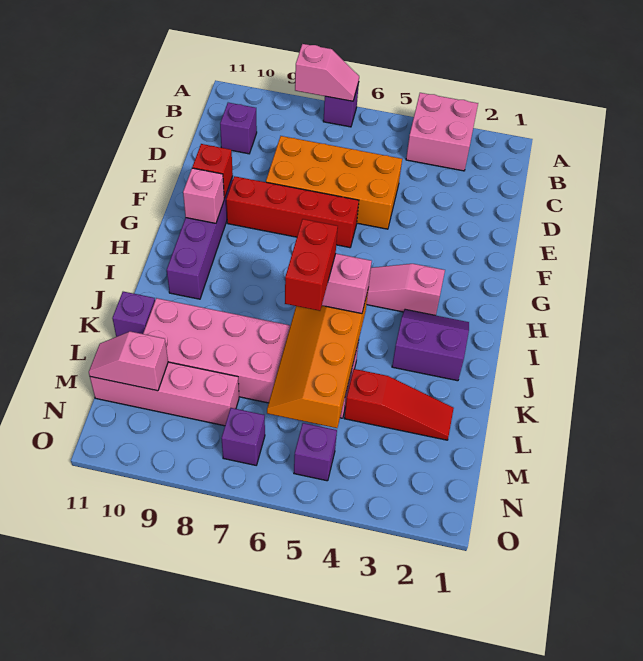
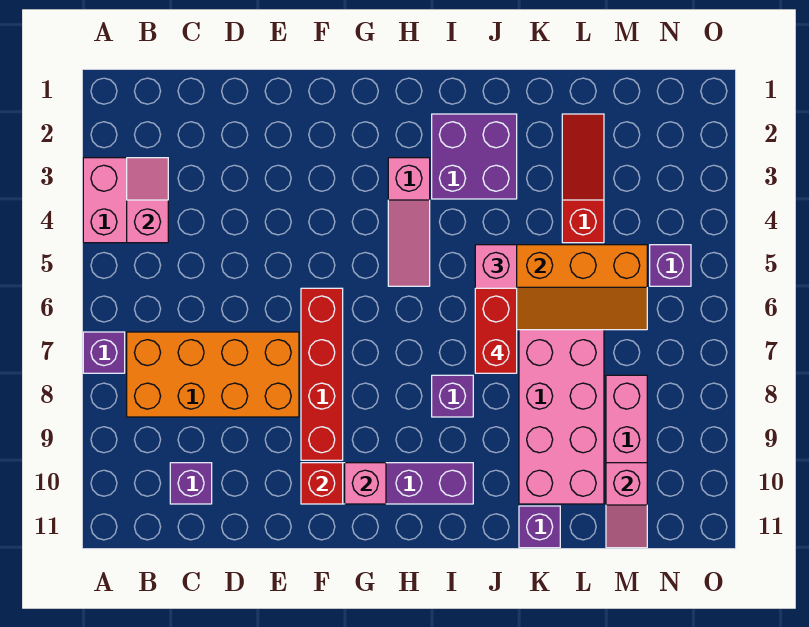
pink 1x2 slope [295,44,359,101] -> pink 1x2 slope moved to [127,158,168,243]
orange 2x4 brick [266,136,402,229] -> orange 2x4 brick turned to [127,332,299,417]
purple 2x2 slope [392,309,469,381] -> purple 2x2 brick [432,114,517,199]
red 1x2 brick [285,219,338,311] -> red 1x2 brick turned to [475,288,517,373]
purple 1x1 brick [221,408,265,465] -> purple 1x1 brick moved to [432,375,473,417]

